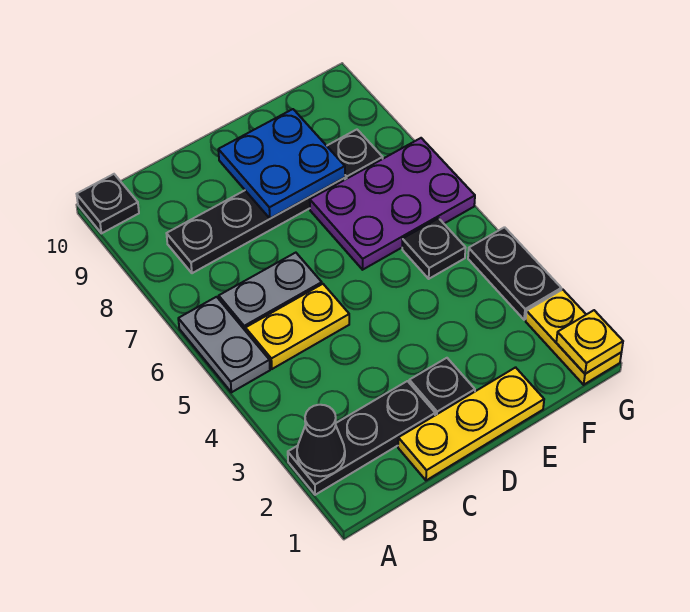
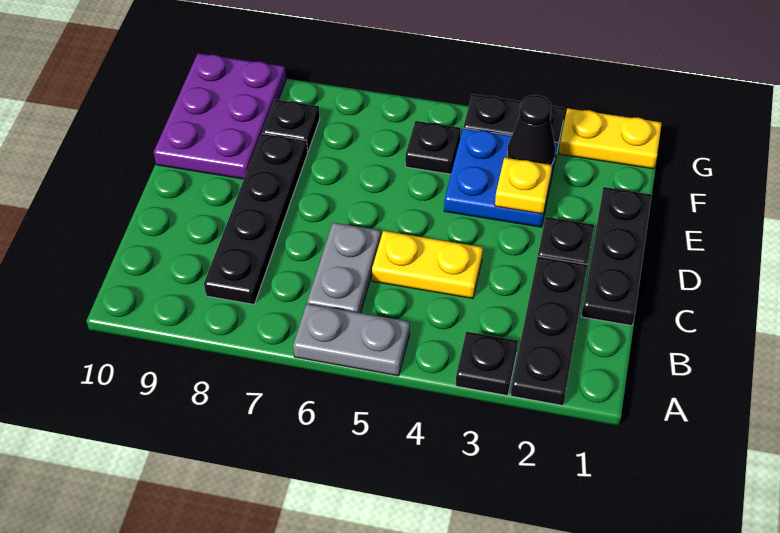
black 1x1 cone [297,405,345,476] -> black 1x1 cone moved to [507,95,555,165]
black 1x1 plate [77,174,139,233] -> black 1x1 plate moved to [456,332,518,396]
yellow 1x2 plate [245,284,349,369] -> yellow 1x2 plate turned to [372,231,483,298]
yellow 1x3 plate [398,367,544,480] -> black 1x3 plate [581,187,652,326]
blue 2x2 plate [218,109,345,219] -> blue 2x2 plate moved to [444,128,558,227]
purple 2x3 plate [310,138,475,270] -> purple 2x3 plate moved to [154,53,286,179]
yellow 1x1 plate [556,310,623,374] -> yellow 1x1 plate moved to [495,158,552,214]

